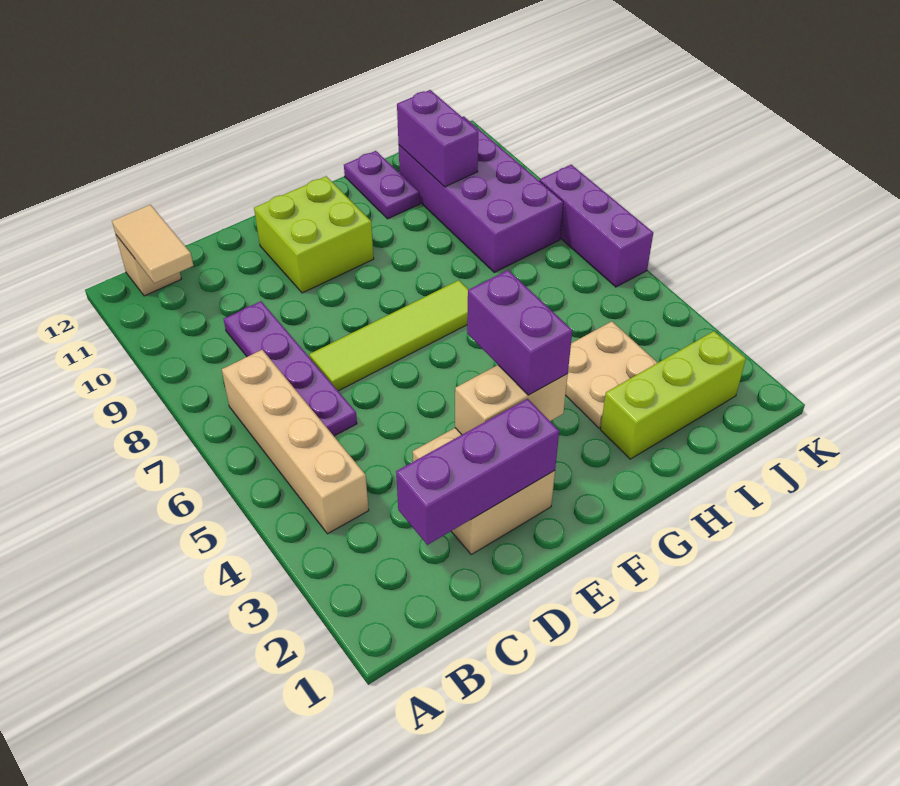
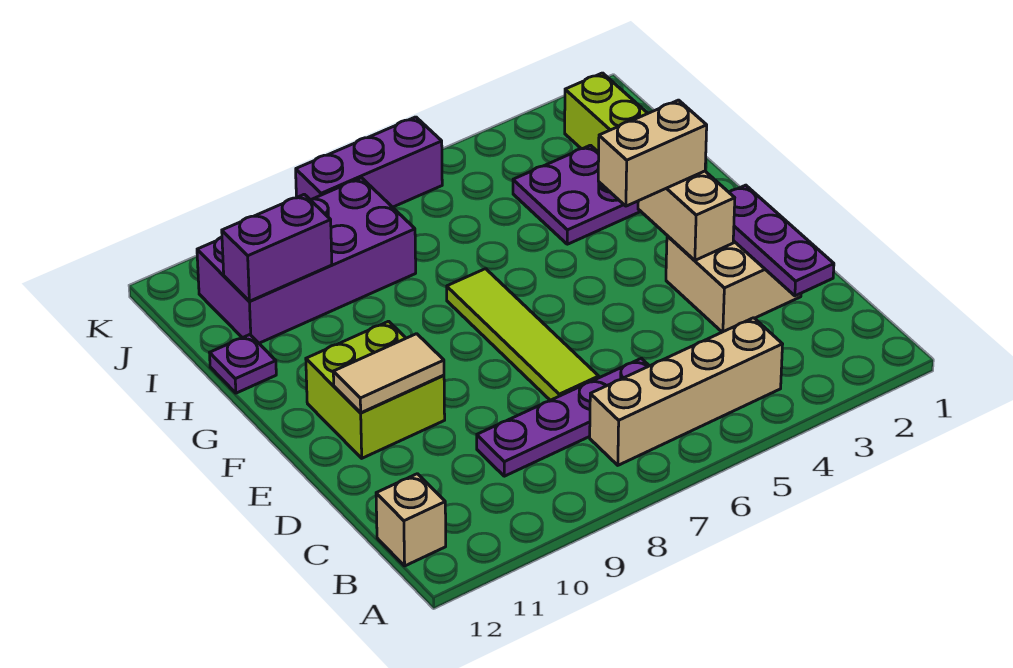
tan 1x2 tile [112,205,193,283] -> tan 1x2 tile moved to [333,334,444,413]
purple 1x3 brick [396,399,559,545] -> purple 1x3 plate [729,185,834,296]
purple 1x2 brick [467,270,572,395] -> tan 1x2 brick [598,100,707,206]
tan 2x2 plate [566,321,657,428] -> purple 2x2 plate [513,145,641,244]
purple 1x2 plate [344,151,420,219] -> purple 1x1 plate [210,335,276,393]

